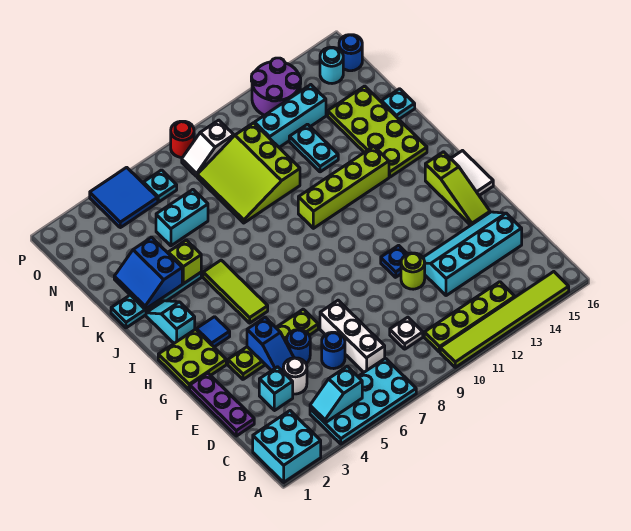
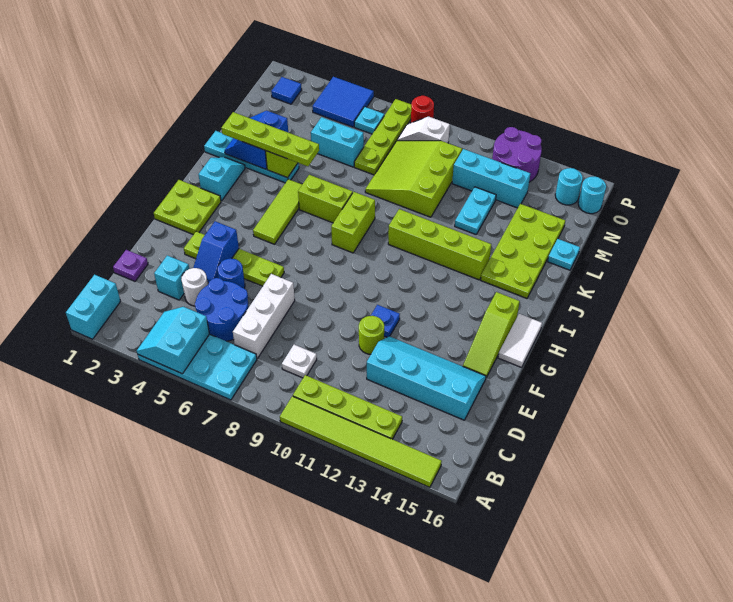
cyan 2x2 brick [253,411,321,482] -> cyan 1x2 brick [66,275,121,339]
cyan 1x2 slope [310,366,362,423] -> cyan 2x2 slope [137,307,209,374]
purple 1x3 plate [190,373,254,436] -> purple 1x1 plate [113,250,148,281]
blue 1x1 round brick [322,332,345,369] -> blue 2x2 round brick [195,278,249,341]
blue 1x1 tile [196,317,230,347] -> blue 1x1 tile moved to [271,77,302,104]
none -> lime 1x2 brick [331,192,375,253]
none -> lime 1x2 brick [298,175,353,223]
none -> lime 1x4 plate [222,112,319,166]
none -> lime 1x4 plate [354,99,411,175]
blue 1x1 round brick [339,35,362,71] -> cyan 1x1 round brick [578,177,606,214]

